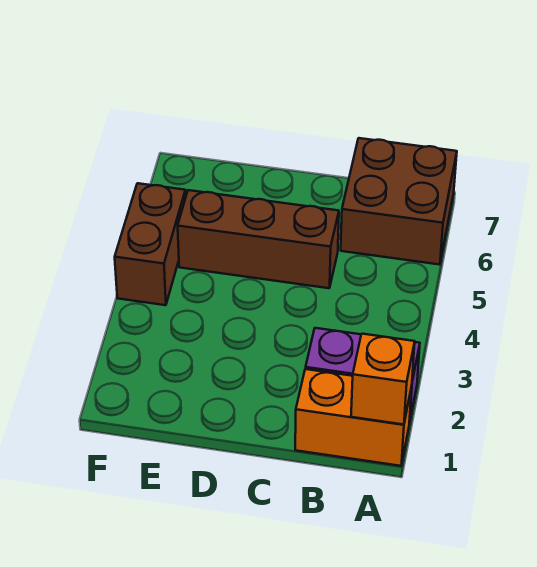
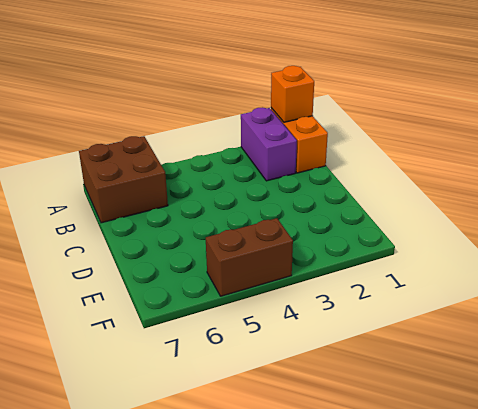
brown 1x3 brick [178,190,339,288] -> none

